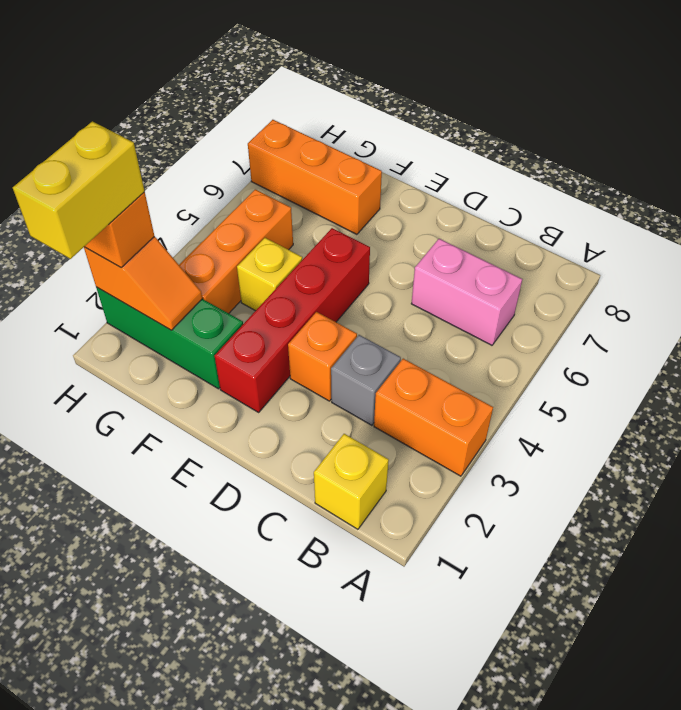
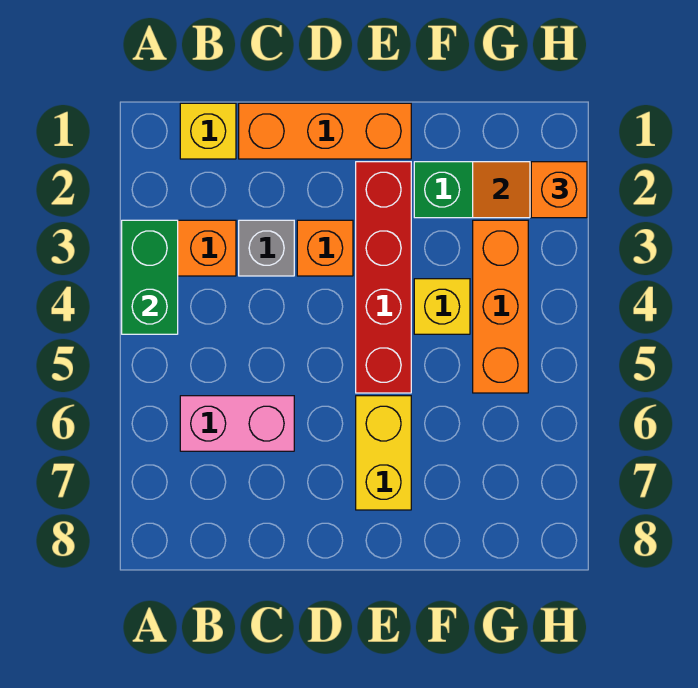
none -> green 1x2 brick [122,220,178,334]
orange 1x3 brick [248,120,382,234] -> orange 1x3 brick moved to [239,103,411,159]
yellow 1x2 brick [13,121,145,259] -> yellow 1x2 brick moved to [356,396,411,510]

